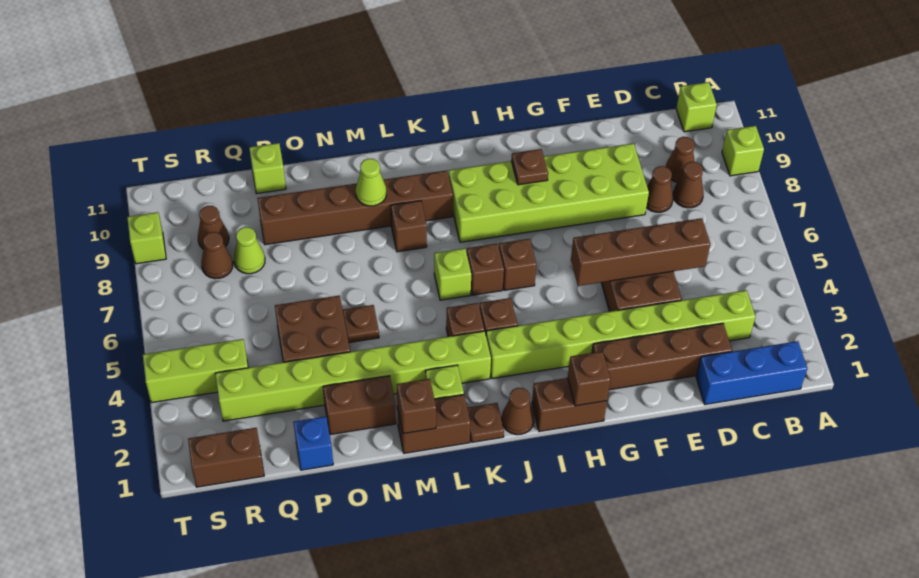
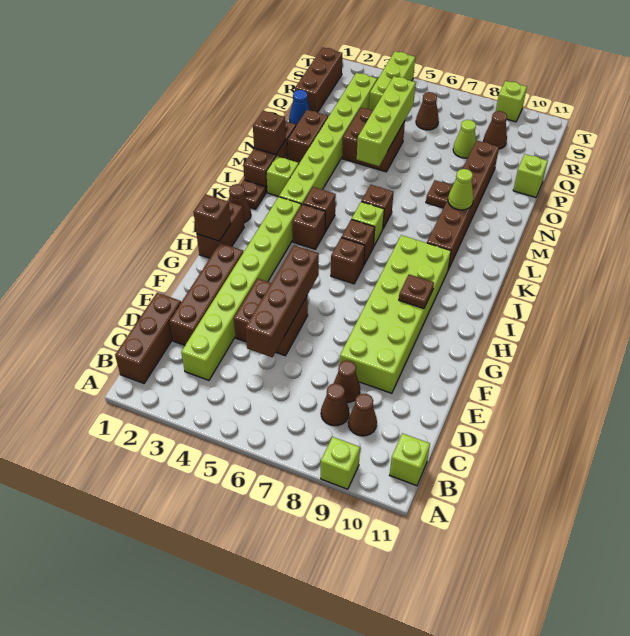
blue 1x3 brick [696,341,807,404] -> brown 1x3 brick [115,293,181,383]
brown 1x2 brick [397,394,471,453] -> brown 1x3 brick [243,121,296,192]
brown 1x1 brick [391,201,427,252] -> brown 1x1 brick moved to [361,185,394,228]
brown 1x1 plate [343,305,379,343] -> brown 1x1 plate moved to [426,180,453,208]
none -> lime 1x4 brick [357,76,416,166]
blue 1x1 brick [294,416,333,470] -> blue 1x1 cone [289,90,310,125]
brown 1x2 brick [188,428,264,487] -> brown 1x3 brick [295,47,342,112]
brown 1x1 cone [201,232,233,279] -> brown 1x1 cone moved to [416,92,439,130]

